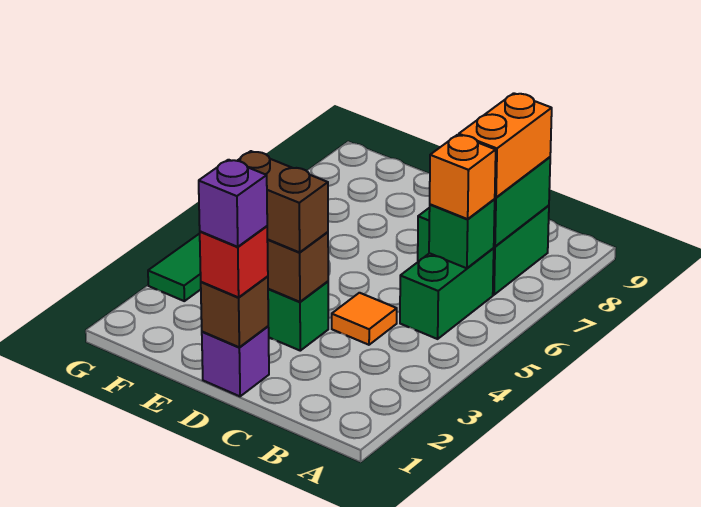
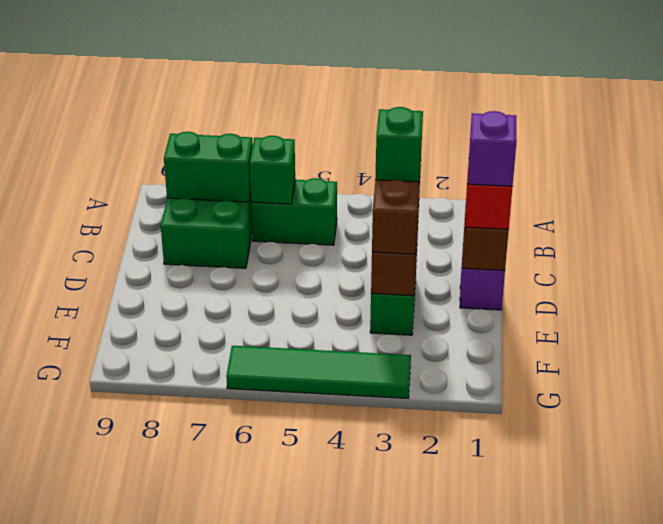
orange 1x1 brick [430,135,496,219] -> none
orange 1x2 brick [459,93,552,197] -> none
orange 1x1 tile [332,293,397,345] -> none
none -> green 1x1 brick [375,107,423,182]

